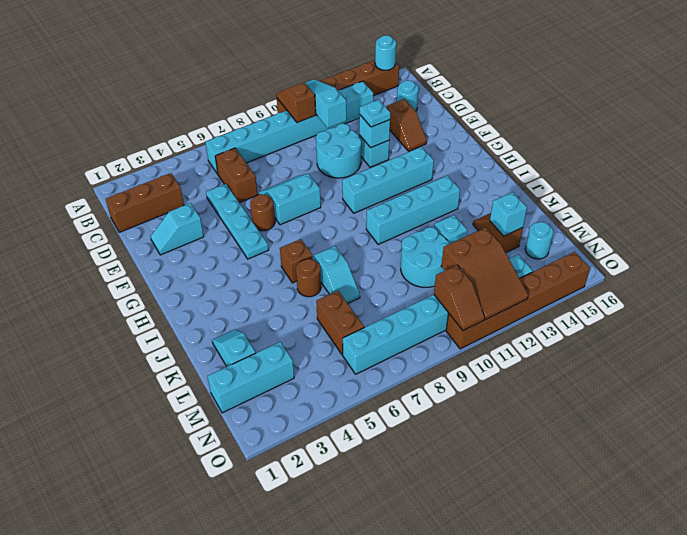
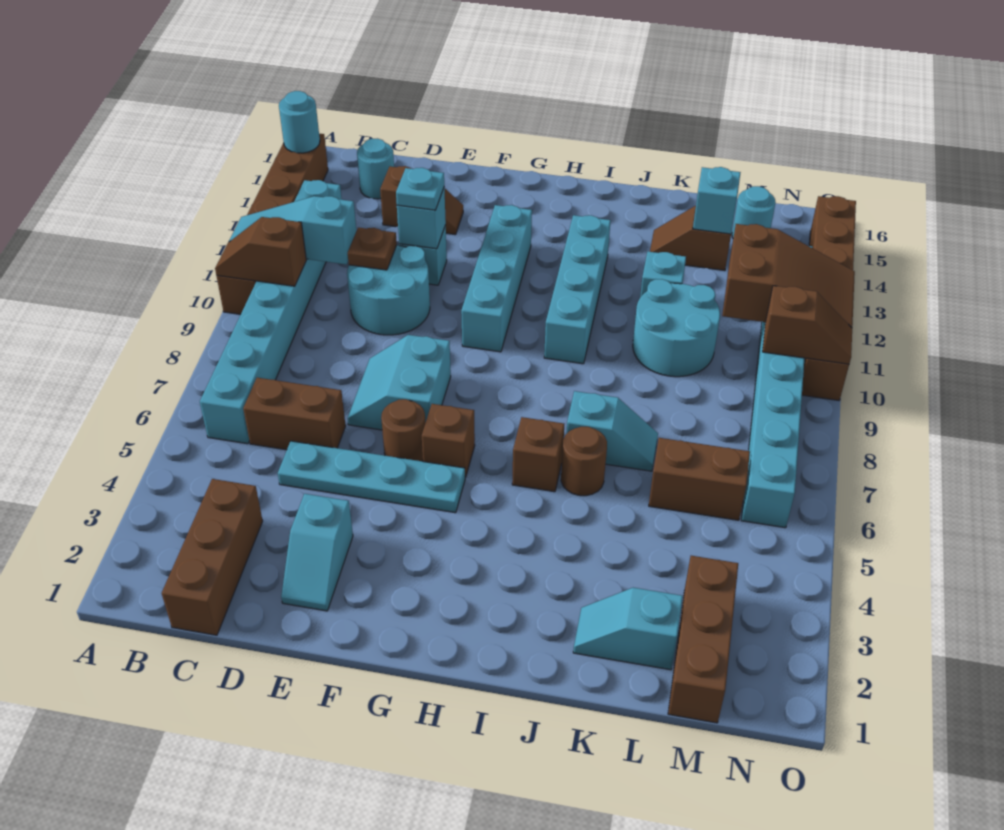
none -> brown 1x1 plate [348,227,397,270]
none -> brown 1x1 brick [422,404,475,477]
cyan 1x3 brick [208,342,294,413] -> brown 1x3 brick [668,556,738,723]

